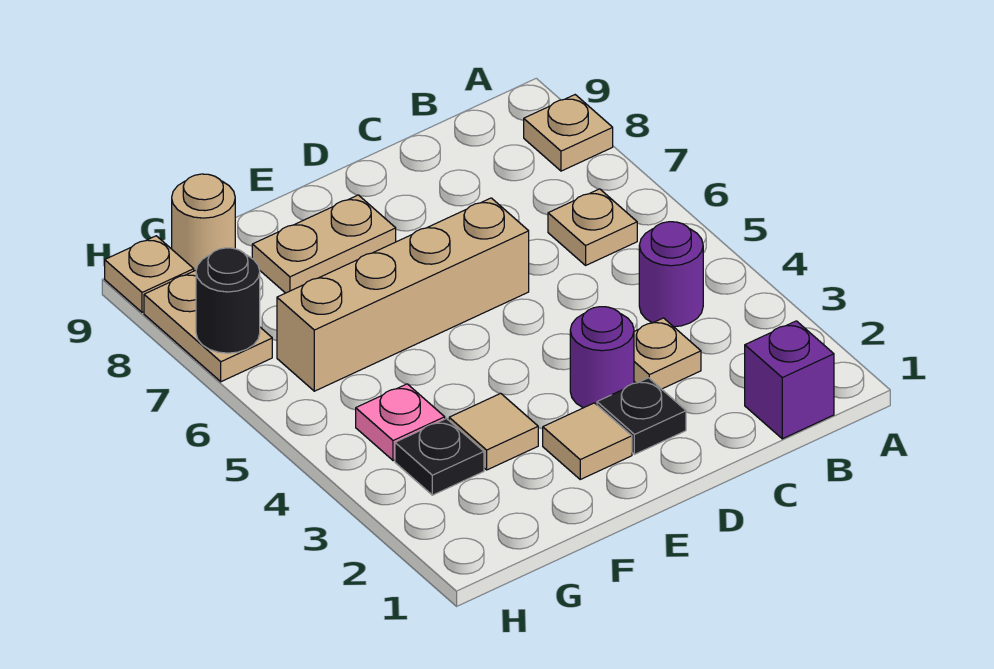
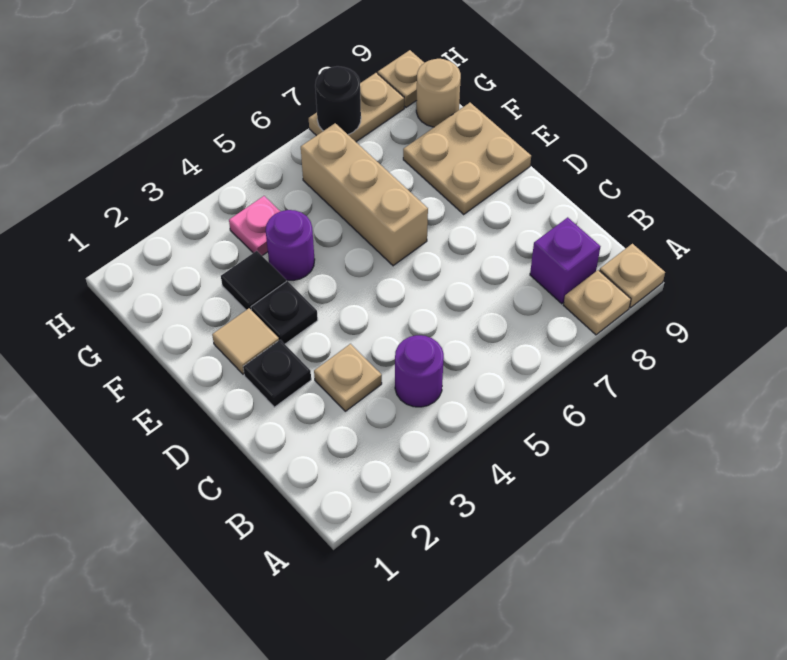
purple 1x1 brick [745,321,834,439] -> purple 1x1 brick moved to [530,217,600,304]
tan 1x1 plate [548,189,637,265] -> tan 1x1 plate moved to [599,244,665,308]
purple 1x1 round brick [570,307,634,408] -> purple 1x1 round brick moved to [266,210,315,280]
tan 1x4 brick [277,198,529,391] -> tan 1x3 brick [301,123,428,266]
tan 1x2 plate [252,195,396,293] -> tan 2x2 plate [403,103,531,214]
tan 1x1 tile [449,393,538,470] -> black 1x1 tile [221,251,286,310]
black 1x1 plate [395,419,484,495] -> black 1x1 plate moved to [251,281,318,344]

